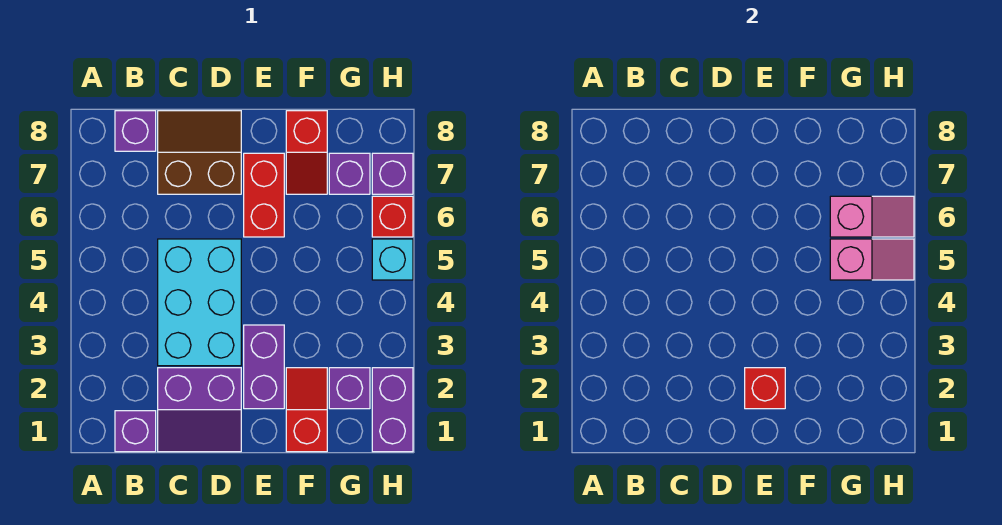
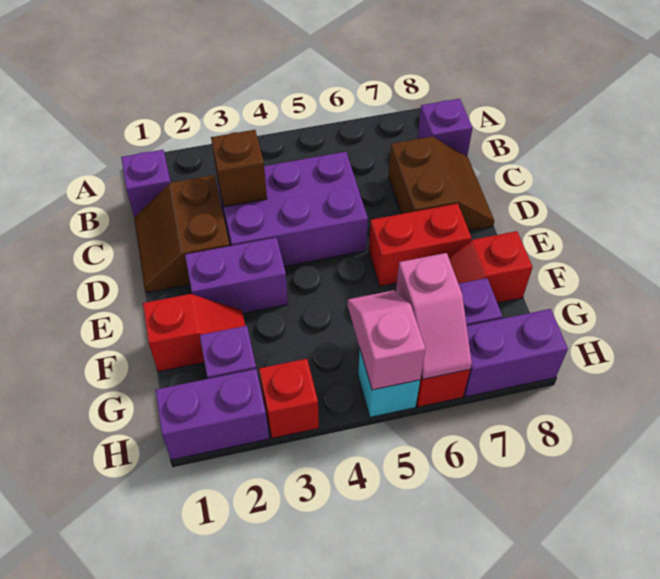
purple 2x2 slope [158,368,241,452] -> brown 2x2 slope [134,175,230,293]
cyan 2x3 brick [158,239,241,366] -> purple 2x3 brick [217,152,368,266]
none -> brown 1x1 brick [211,130,267,207]
red 1x1 brick [745,368,785,409] -> red 1x1 brick moved to [259,359,319,438]
pink 1x2 slope [830,239,914,280] -> pink 1x2 slope turned to [348,290,426,390]
purple 1x1 brick [372,153,413,194] -> purple 1x2 brick [464,309,568,397]

